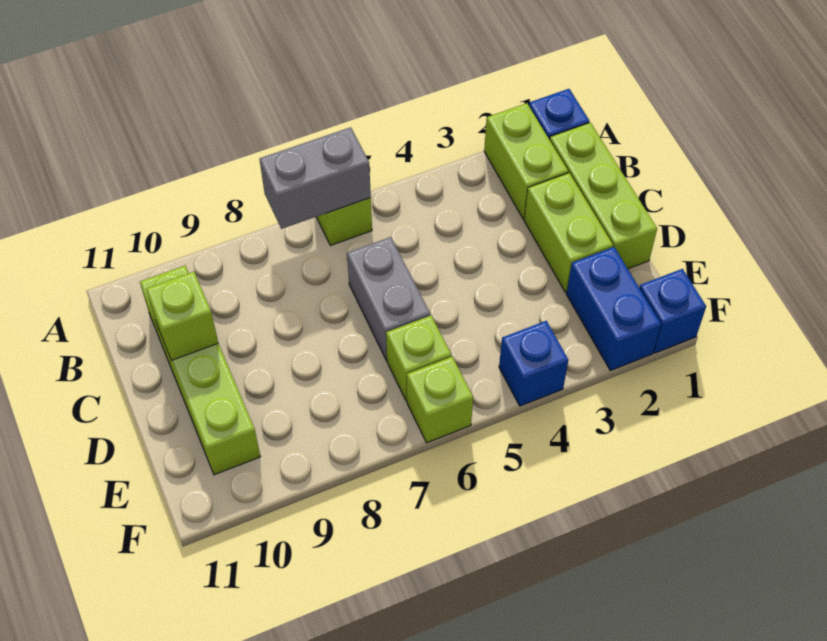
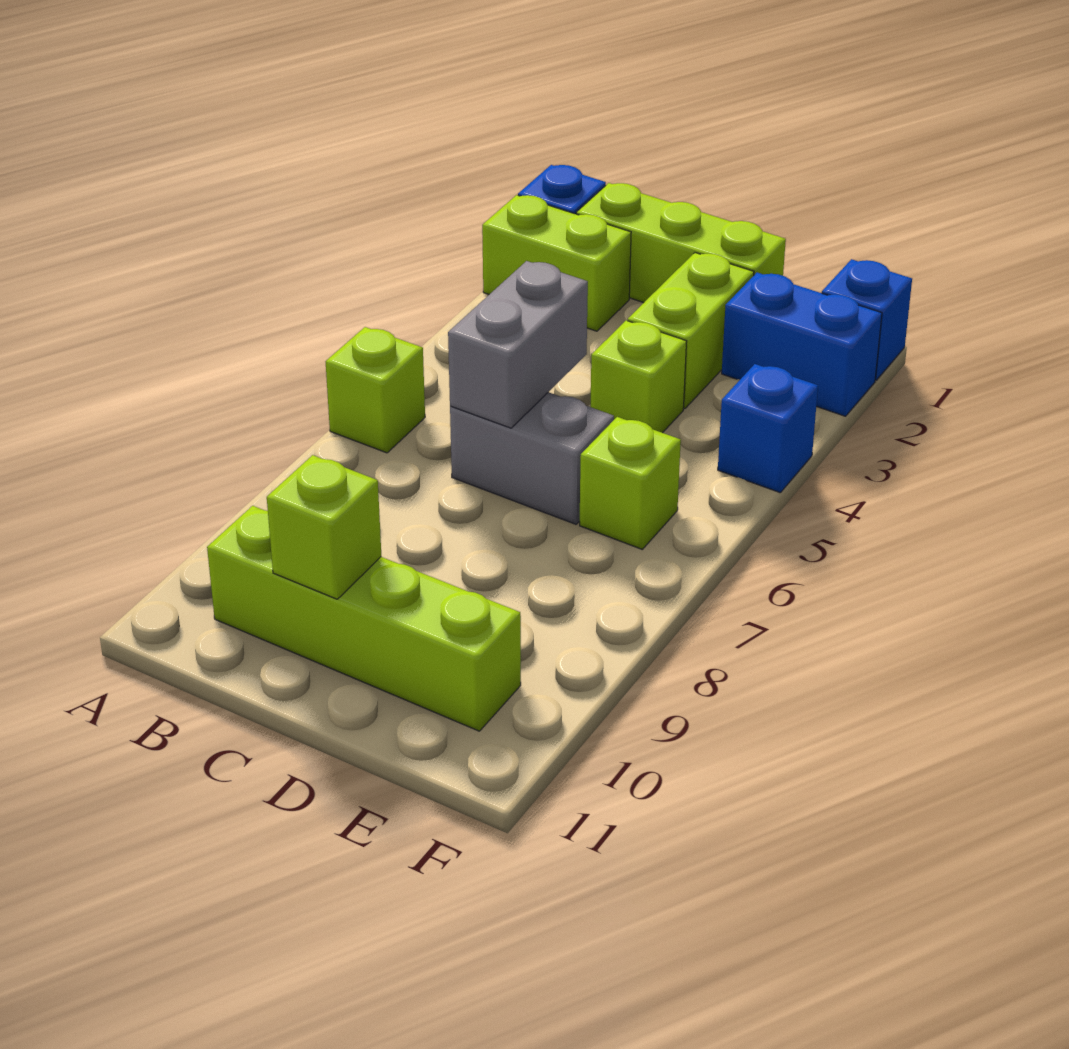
grey 1x2 brick [259,127,371,229] -> grey 1x2 brick moved to [448,261,588,428]
lime 1x2 brick [524,173,613,292] -> lime 1x2 brick turned to [628,253,754,409]
lime 1x1 brick [407,357,473,443] -> lime 1x1 brick moved to [591,320,687,433]

